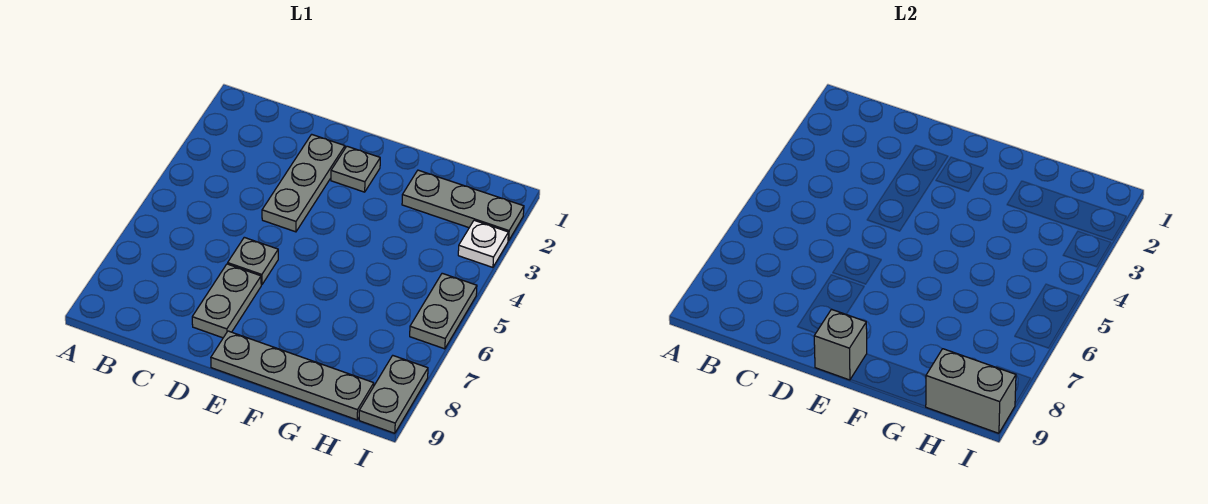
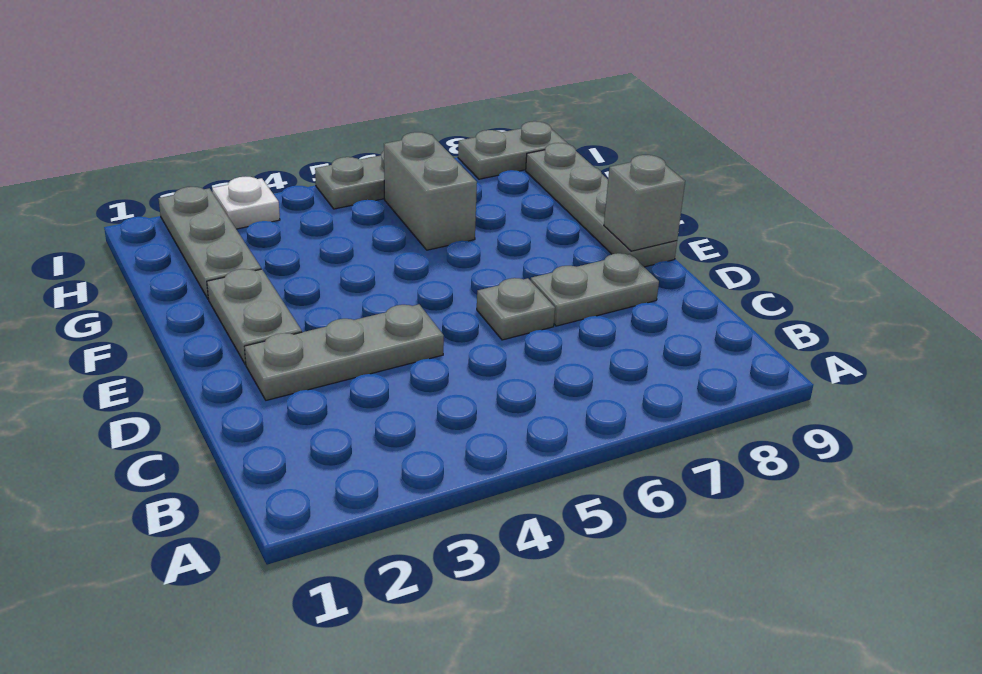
grey 1x1 plate [331,146,380,192] -> grey 1x2 plate [207,269,302,364]
grey 1x2 brick [925,349,1016,433] -> grey 1x2 brick moved to [384,132,477,250]

